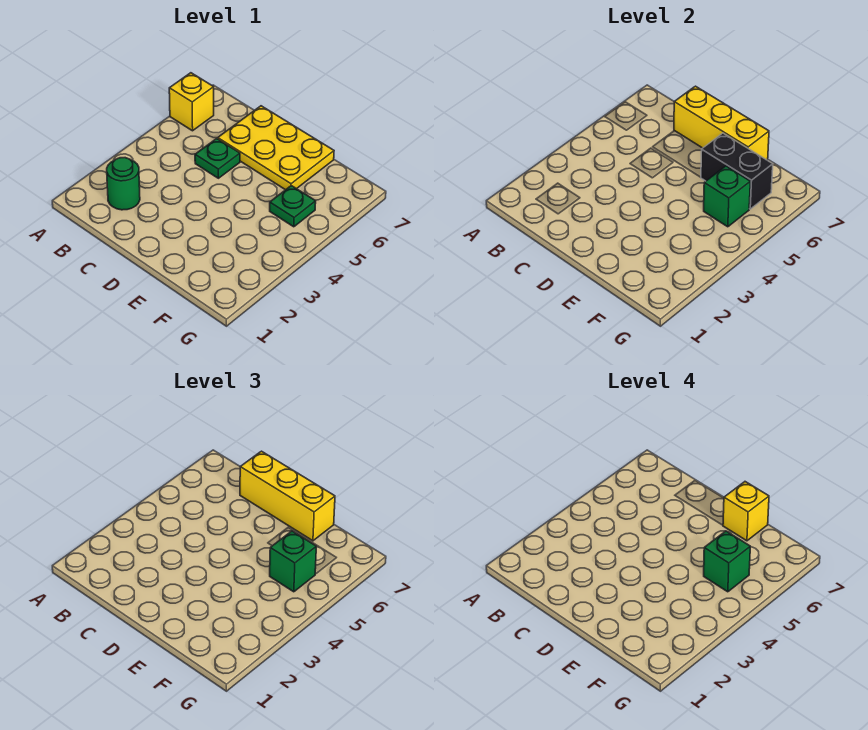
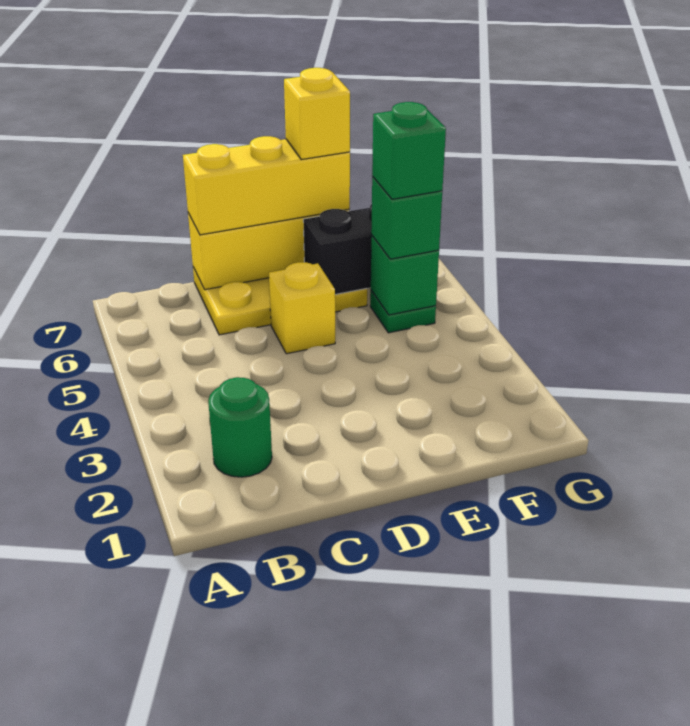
yellow 1x1 brick [169,73,214,131] -> yellow 1x1 brick moved to [269,262,335,354]
green 1x1 plate [195,139,240,178] -> none

